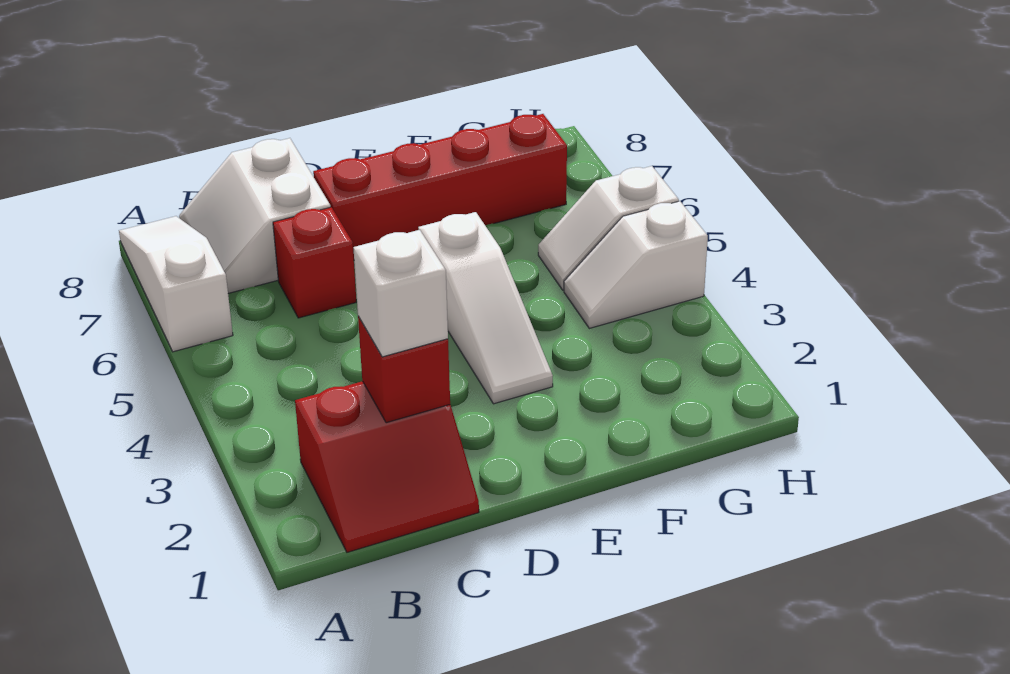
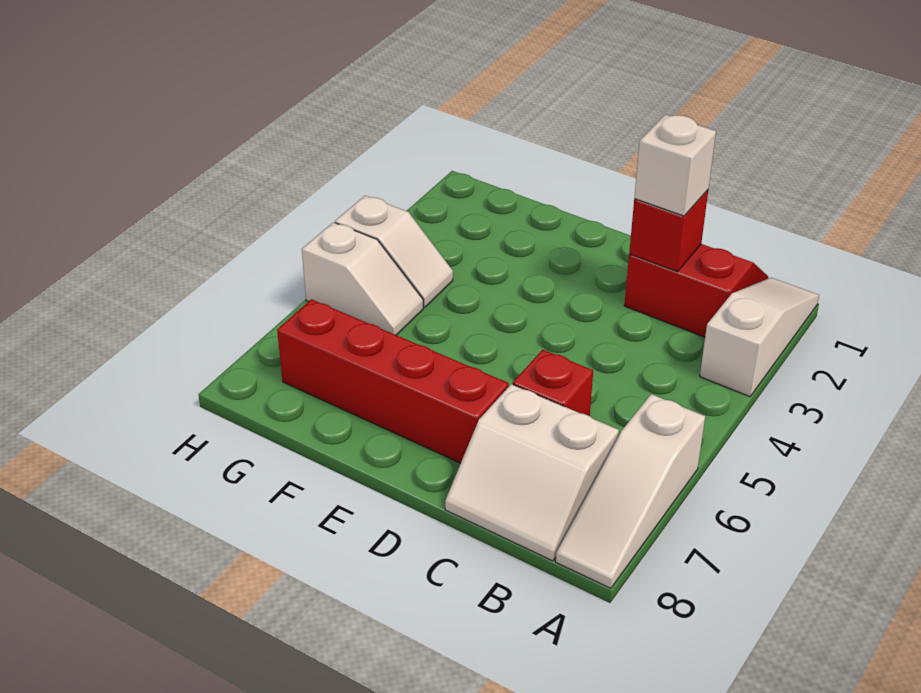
white 2x2 slope [179,138,331,293] -> white 2x2 slope turned to [445,384,619,561]
white 1x3 slope [418,212,553,404] -> white 1x3 slope moved to [700,278,819,397]

